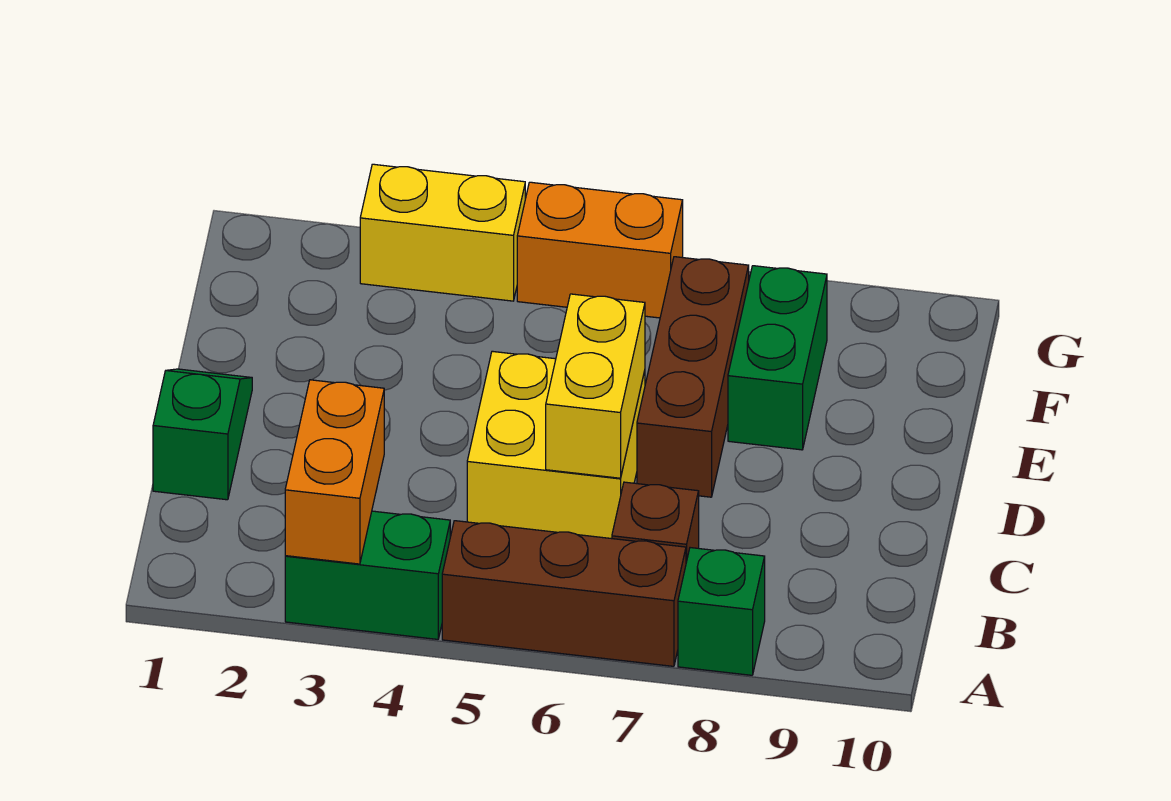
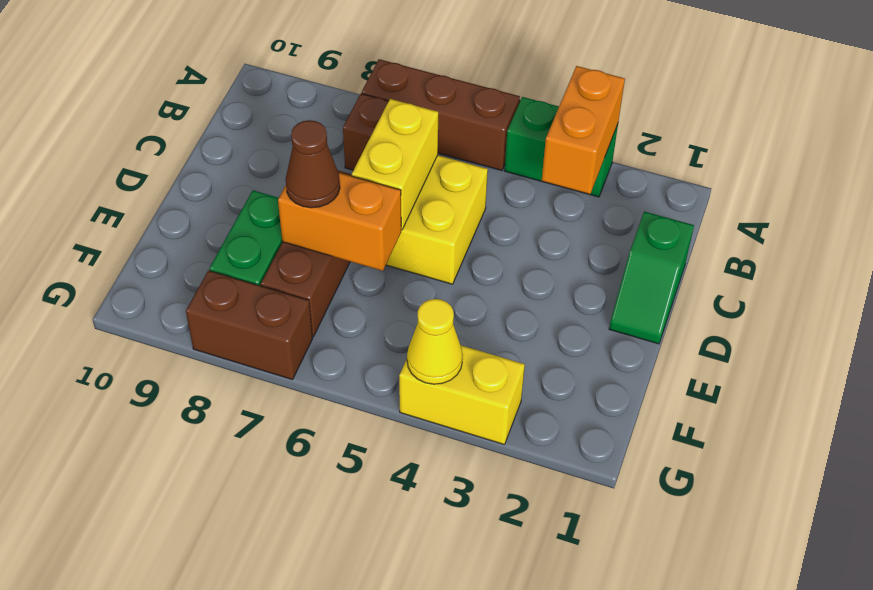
green 1x1 brick [678,548,765,675] -> none
none -> brown 1x1 cone [286,120,340,208]
none -> yellow 1x1 cone [407,299,463,384]
orange 1x2 brick [517,182,683,318] -> orange 1x2 brick moved to [278,173,401,271]
none -> brown 1x2 brick [186,271,313,380]

